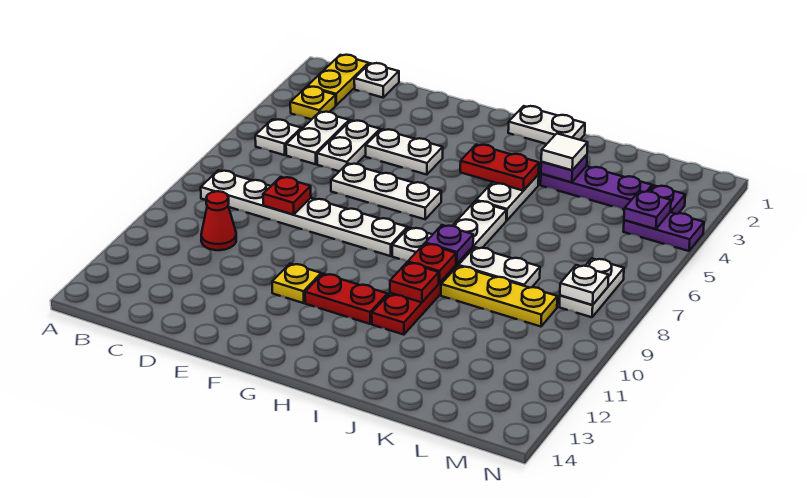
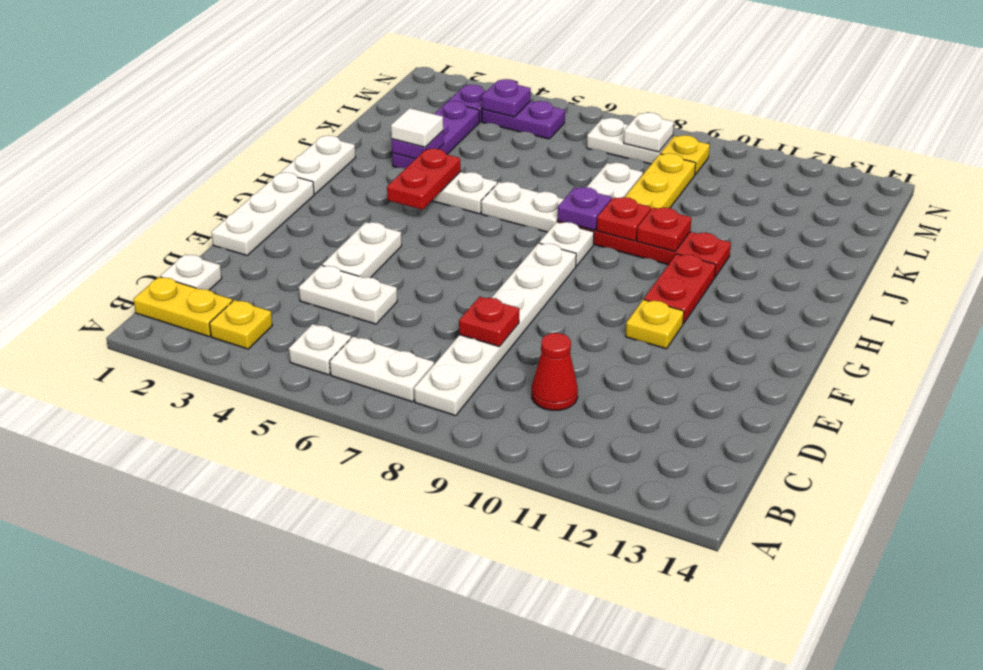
white 1x2 plate [286,112,349,164] -> white 1x2 plate moved to [330,337,434,402]
white 1x3 plate [331,163,441,219] -> white 1x3 plate moved to [211,172,314,255]
purple 1x2 plate [623,212,704,251] -> purple 1x2 plate turned to [482,101,565,139]
none -> yellow 1x1 plate [661,135,710,175]

